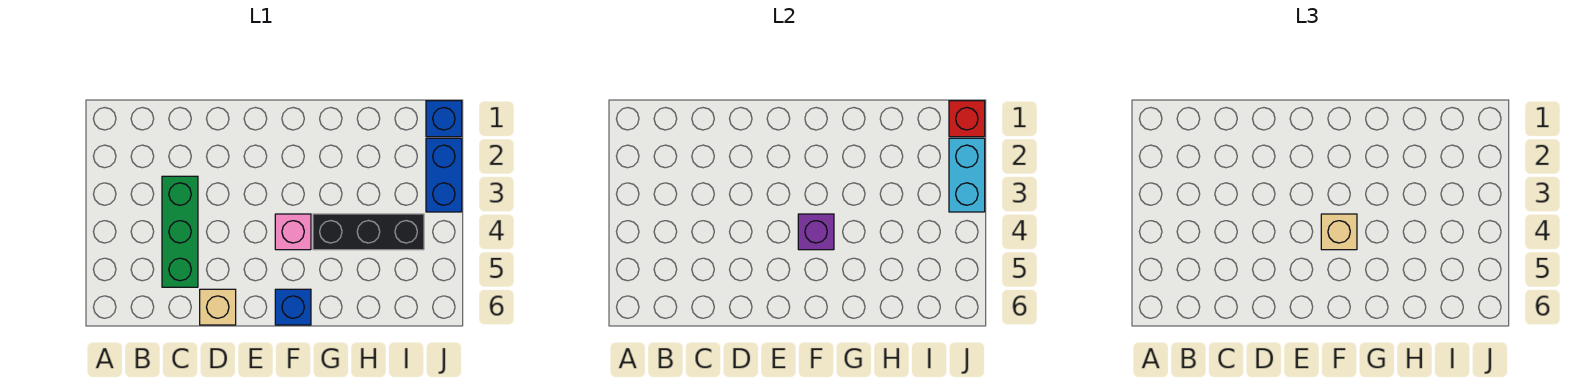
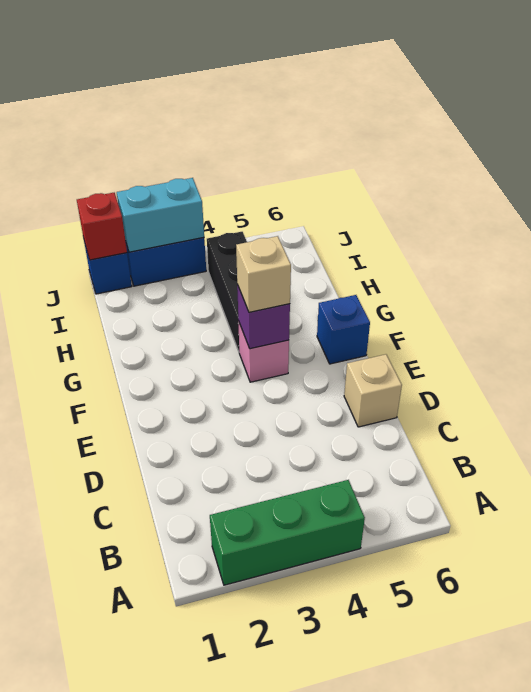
green 1x3 brick [162,176,198,287] -> green 1x3 brick moved to [210,480,365,585]

